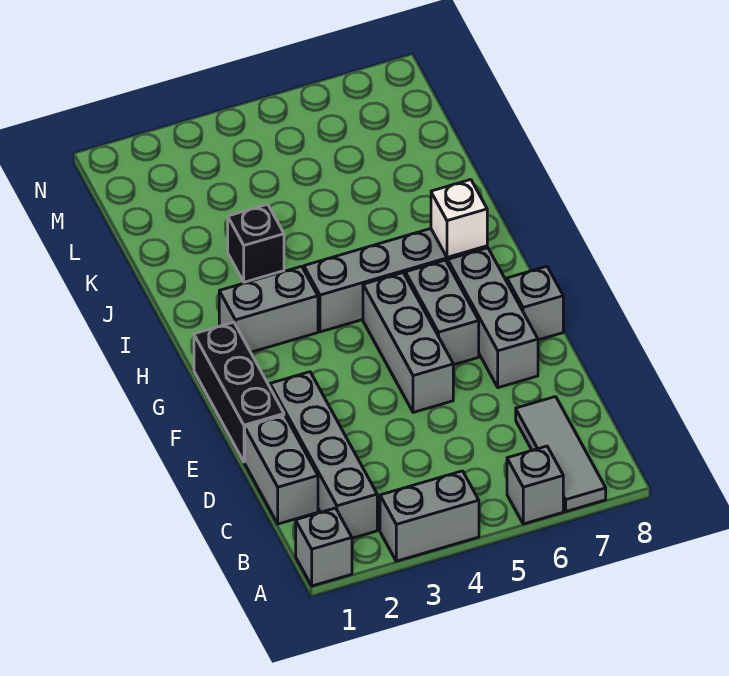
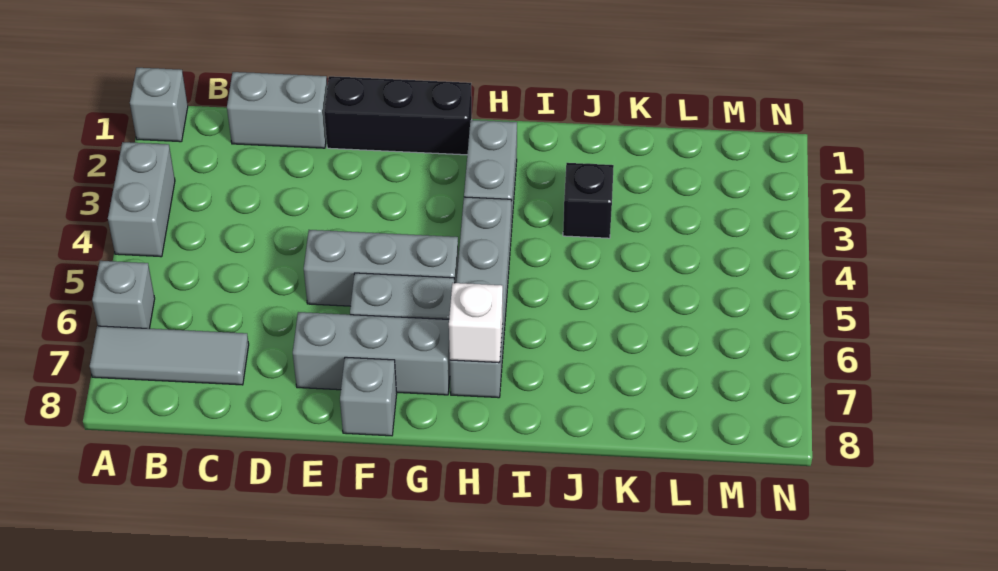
grey 1x4 brick [270,372,377,538] -> none

